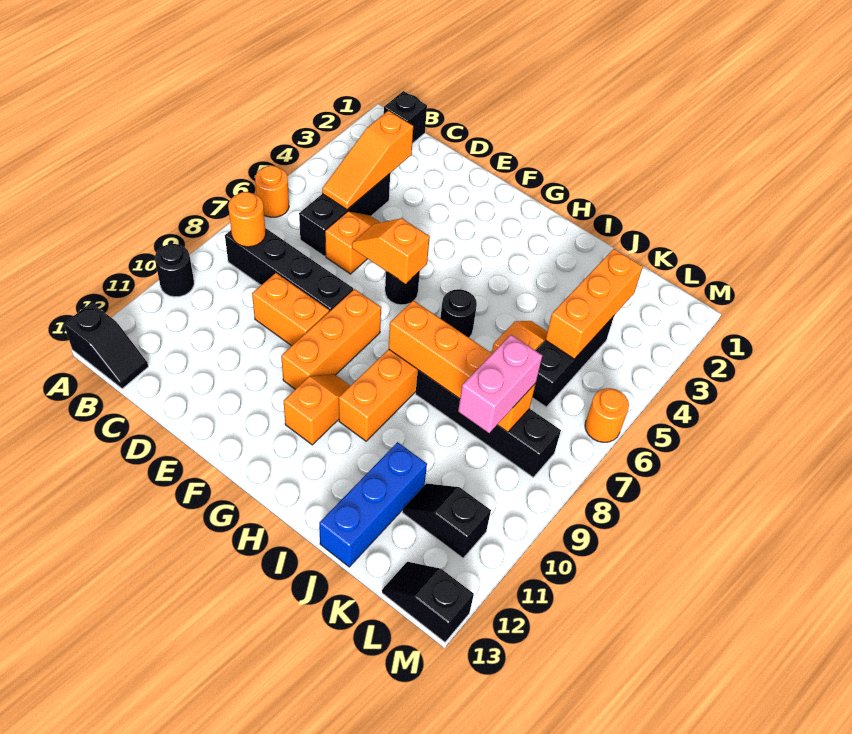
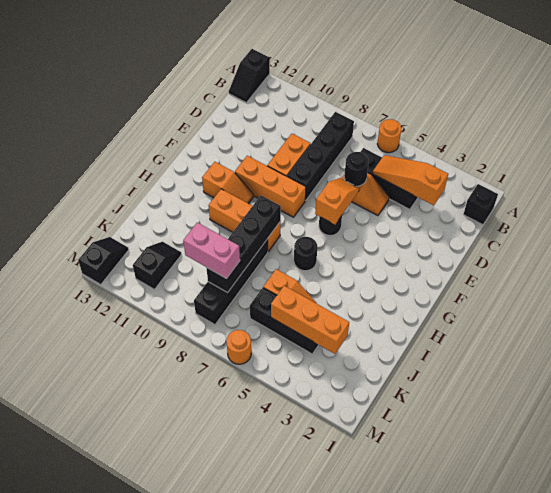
black 1x1 round brick [155,244,194,297] -> black 1x1 round brick moved to [344,152,369,187]
orange 1x1 round brick [228,192,266,247] -> none
orange 1x4 brick [389,300,536,432] -> black 1x4 brick [206,196,281,293]
blue 1x3 brick [319,442,427,567] -> none

